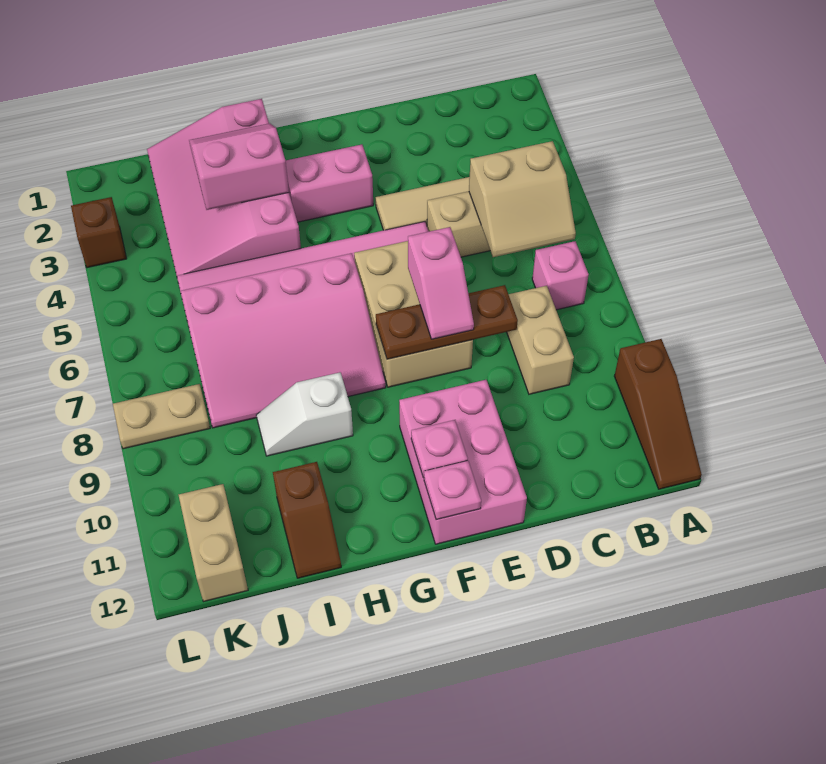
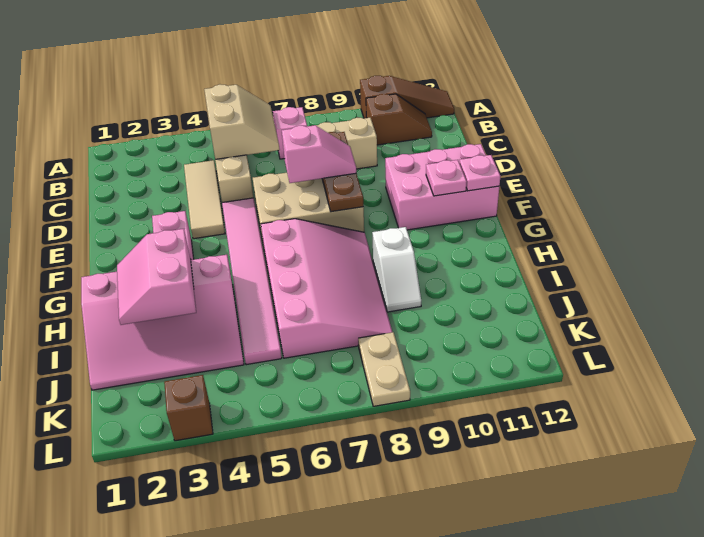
brown 1x2 slope [273,462,341,578] -> brown 1x2 slope moved to [366,94,432,145]
tan 1x2 brick [179,484,248,602] -> none

